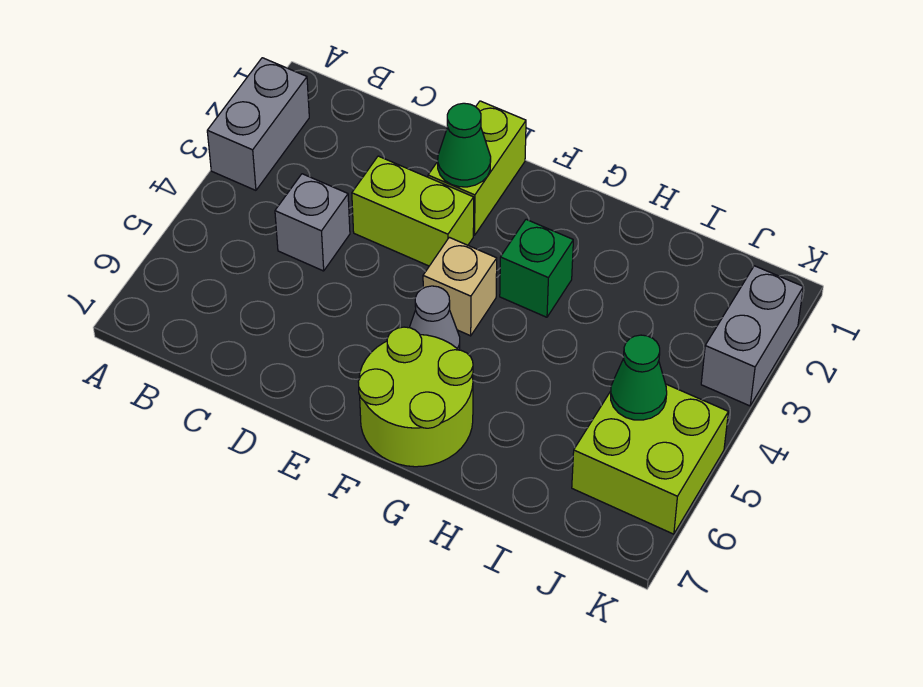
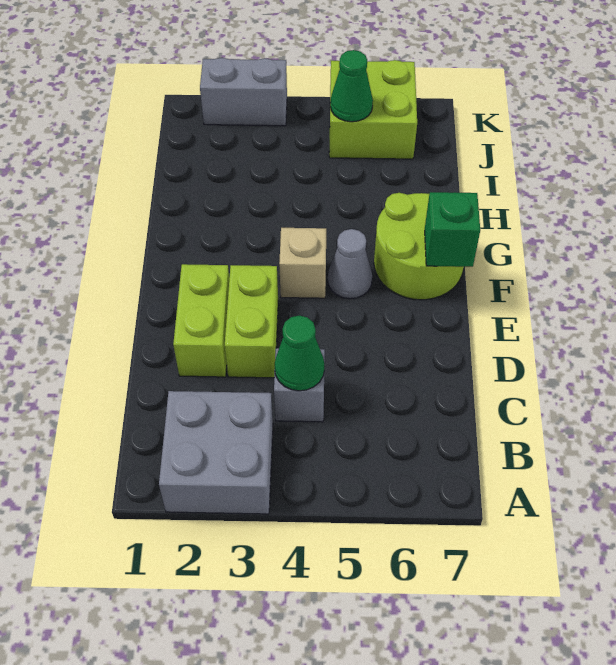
grey 1x2 brick [207,58,309,190] -> grey 2x2 brick [159,391,273,514]
lime 1x2 brick [428,101,526,235] -> lime 1x2 brick turned to [173,264,229,377]
green 1x1 cone [437,103,491,187] -> green 1x1 cone moved to [275,316,324,391]
green 1x1 brick [500,219,573,317] -> green 1x1 brick moved to [425,192,480,267]

